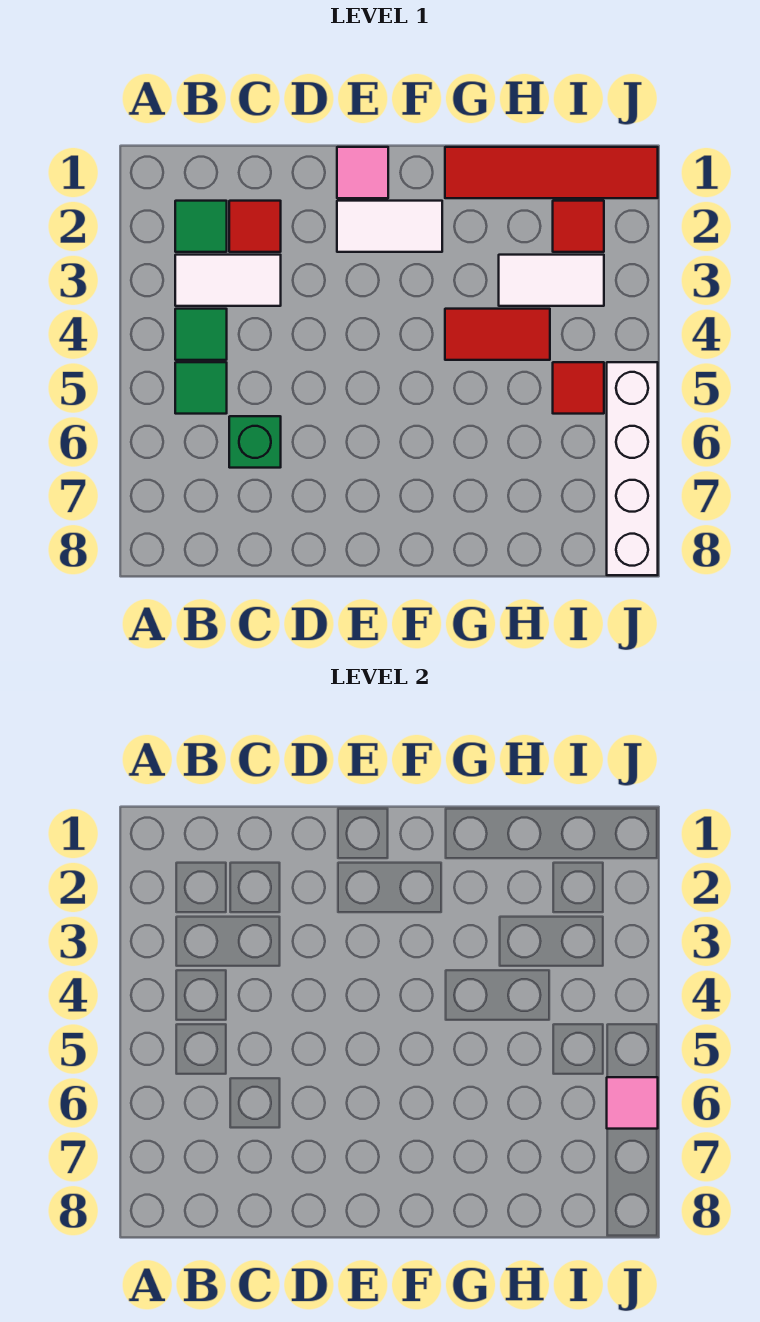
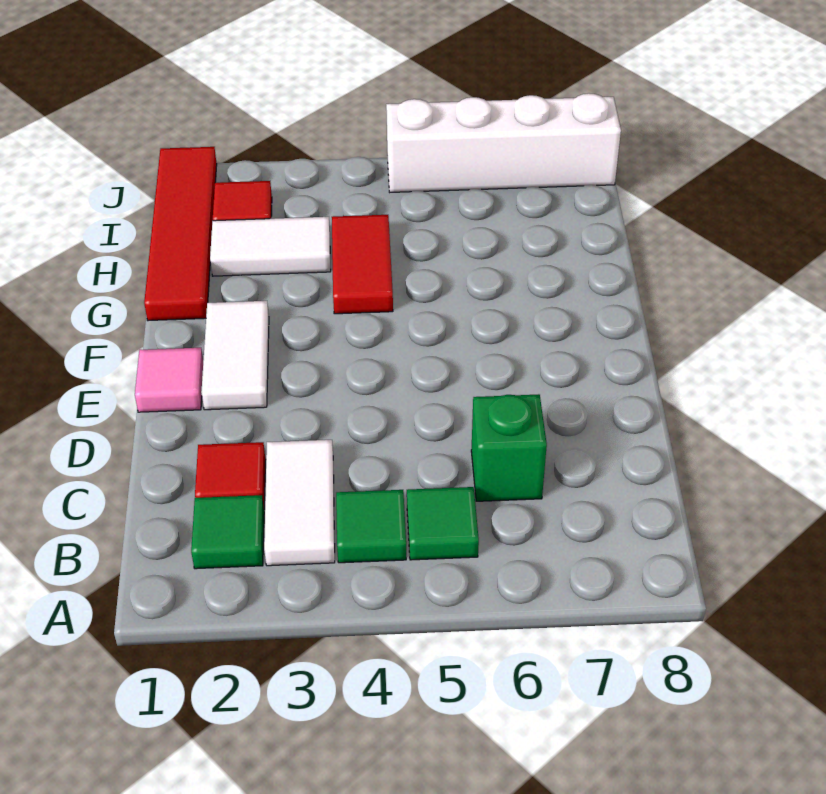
white 1x2 tile [499,255,604,306] -> white 1x2 tile turned to [210,217,331,276]
red 1x1 tile [553,362,604,414] -> none
pink 1x1 tile [607,1077,658,1129] -> none

